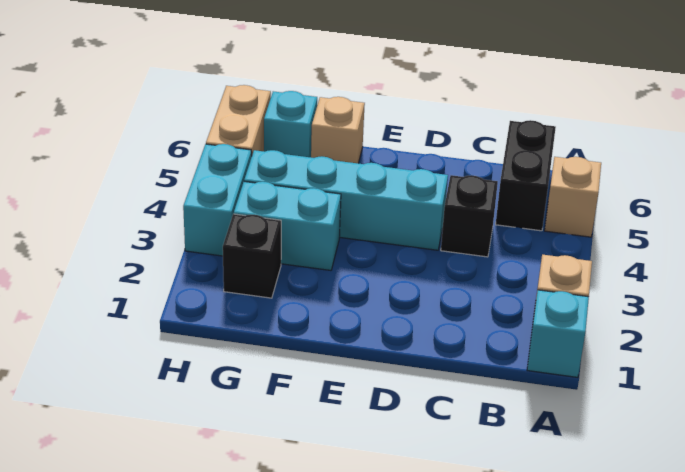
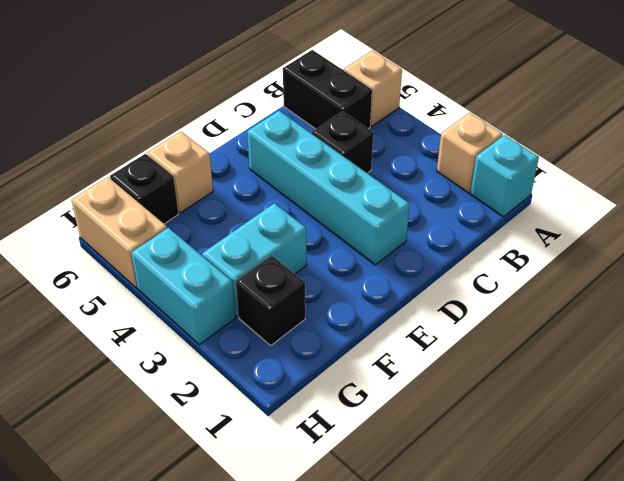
cyan 1x4 brick [244,150,448,250] -> cyan 1x4 brick turned to [247,111,410,265]
cyan 1x1 brick [264,91,317,157] -> black 1x1 brick [110,154,178,224]

